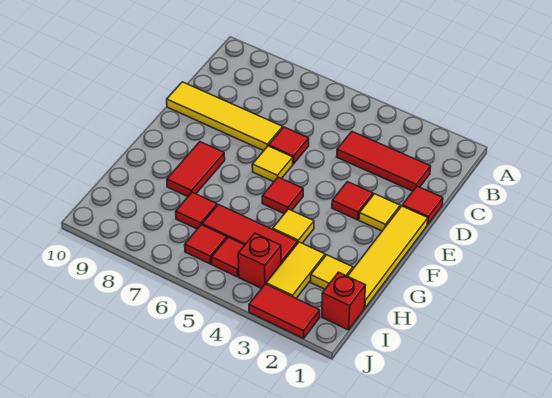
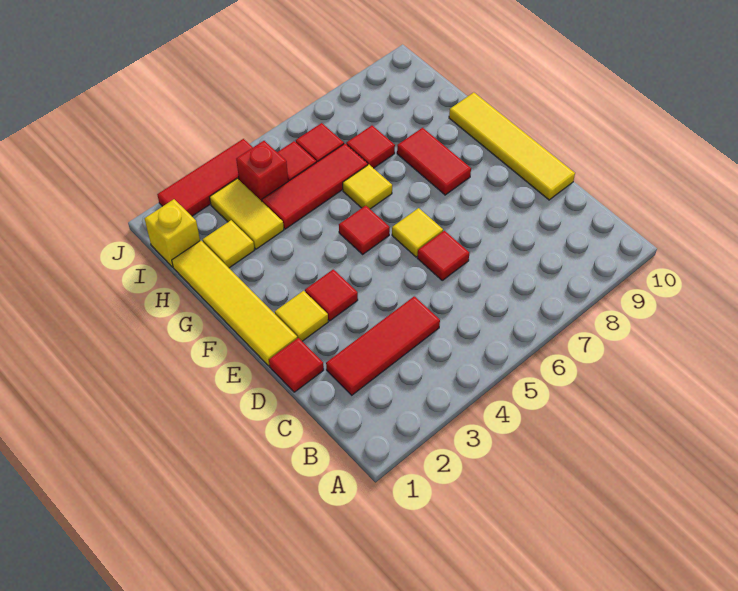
yellow 1x4 tile [167,82,283,151] -> yellow 1x4 tile turned to [449,92,575,200]
yellow 1x1 tile [273,209,314,243] -> yellow 1x1 tile moved to [343,165,392,209]
red 1x1 brick [322,272,366,330] -> yellow 1x1 brick [145,199,200,267]
red 1x2 tile [249,284,320,339] -> red 1x3 tile [157,139,253,216]

